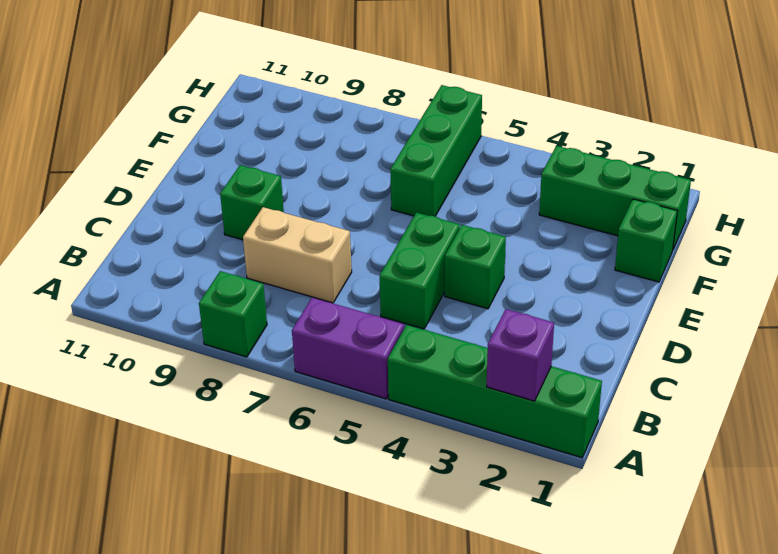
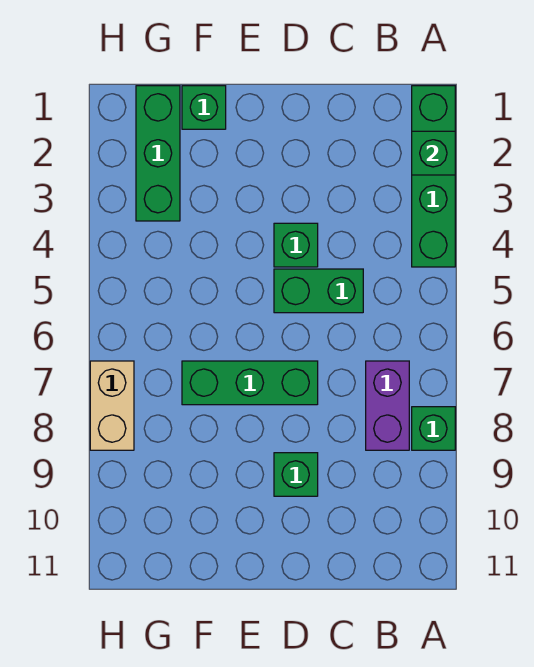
purple 1x1 brick [487,309,554,401] -> green 1x1 brick [412,131,455,175]
purple 1x2 brick [292,298,405,399] -> purple 1x2 brick moved to [366,361,409,450]
tan 1x2 brick [243,207,352,303] -> tan 1x2 brick moved to [90,361,134,450]
green 1x3 brick [390,85,482,216] -> green 1x3 brick moved to [182,361,318,405]

